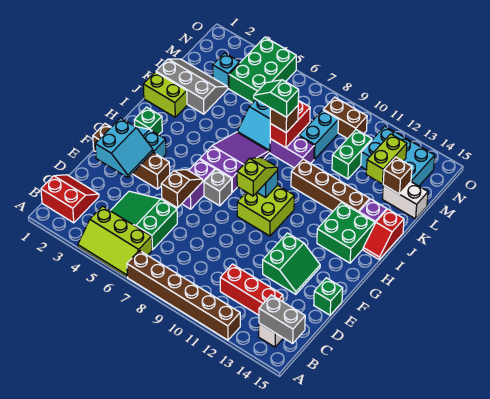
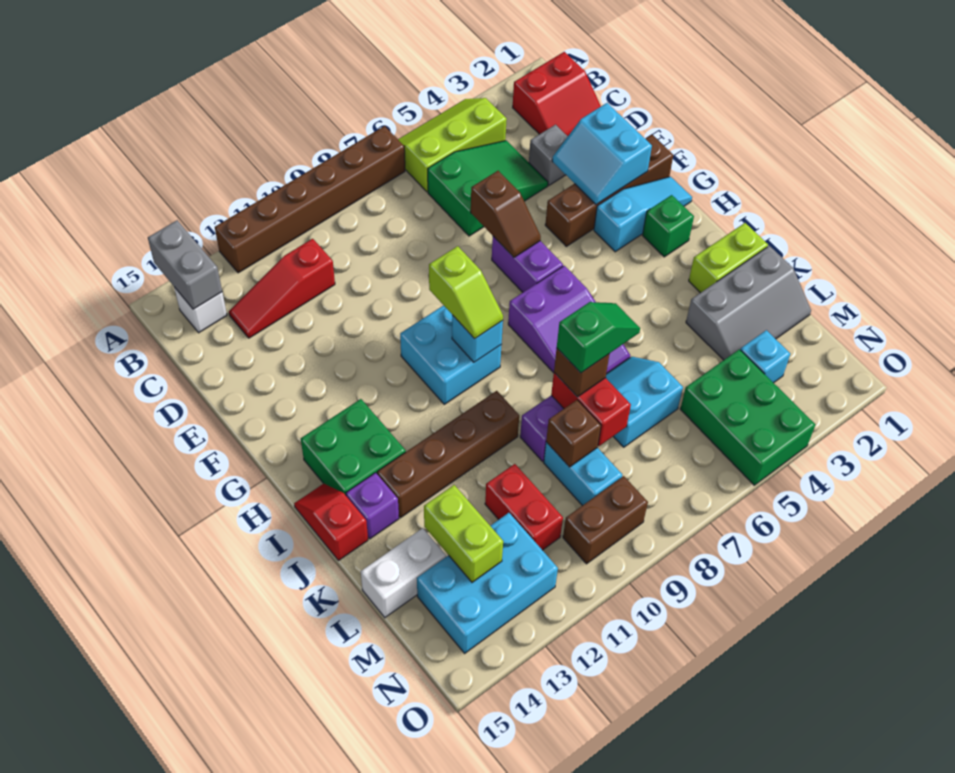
grey 1x2 brick [259,295,305,343] -> grey 1x2 brick turned to [148,220,222,309]
red 1x3 brick [220,264,283,315] -> red 1x3 slope [229,239,335,338]
green 2x2 slope [263,233,320,294] -> none
green 1x1 brick [314,278,343,315] -> none
grey 1x1 brick [204,169,232,206] -> grey 1x1 brick moved to [529,125,568,185]
lime 2x2 brick [237,185,294,236] -> cyan 2x2 brick [400,305,502,404]
green 1x2 brick [332,130,372,179] -> red 1x2 brick [485,464,563,550]
brown 1x1 brick [383,157,412,194] -> brown 1x1 brick moved to [546,400,601,467]

